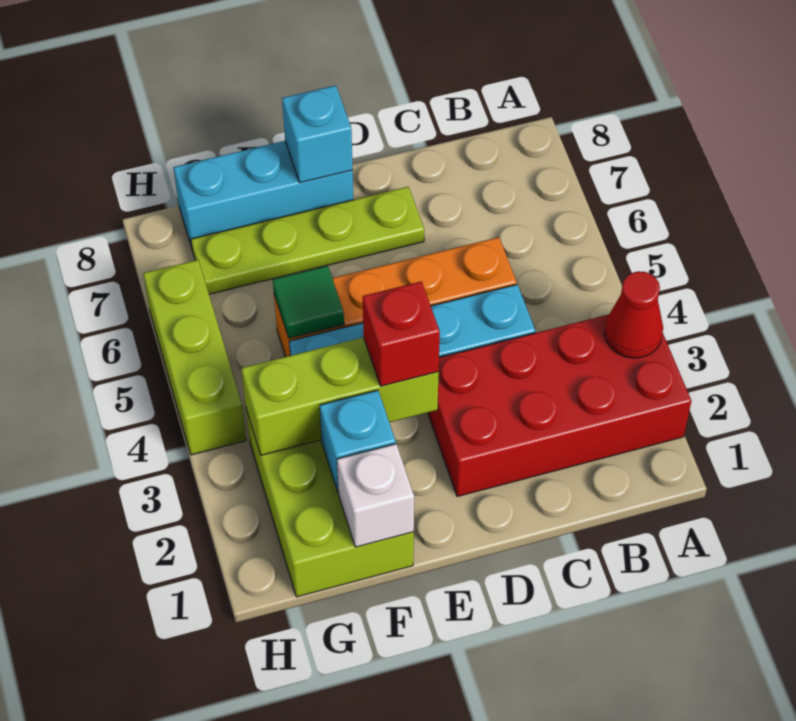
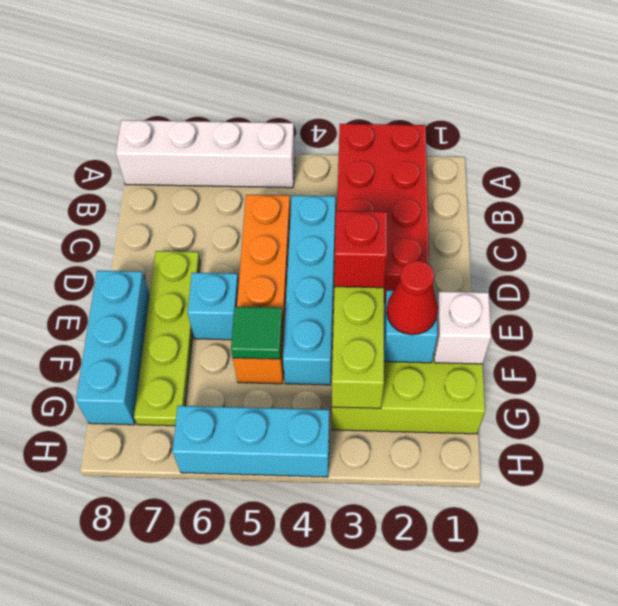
red 1x1 cone [604,271,663,358] -> red 1x1 cone moved to [387,261,438,335]
none -> white 1x4 brick [116,120,295,188]
cyan 1x1 brick [282,85,353,183] -> cyan 1x1 brick moved to [188,273,239,340]
lime 1x3 brick [143,260,246,455] -> cyan 1x3 brick [173,406,329,477]

